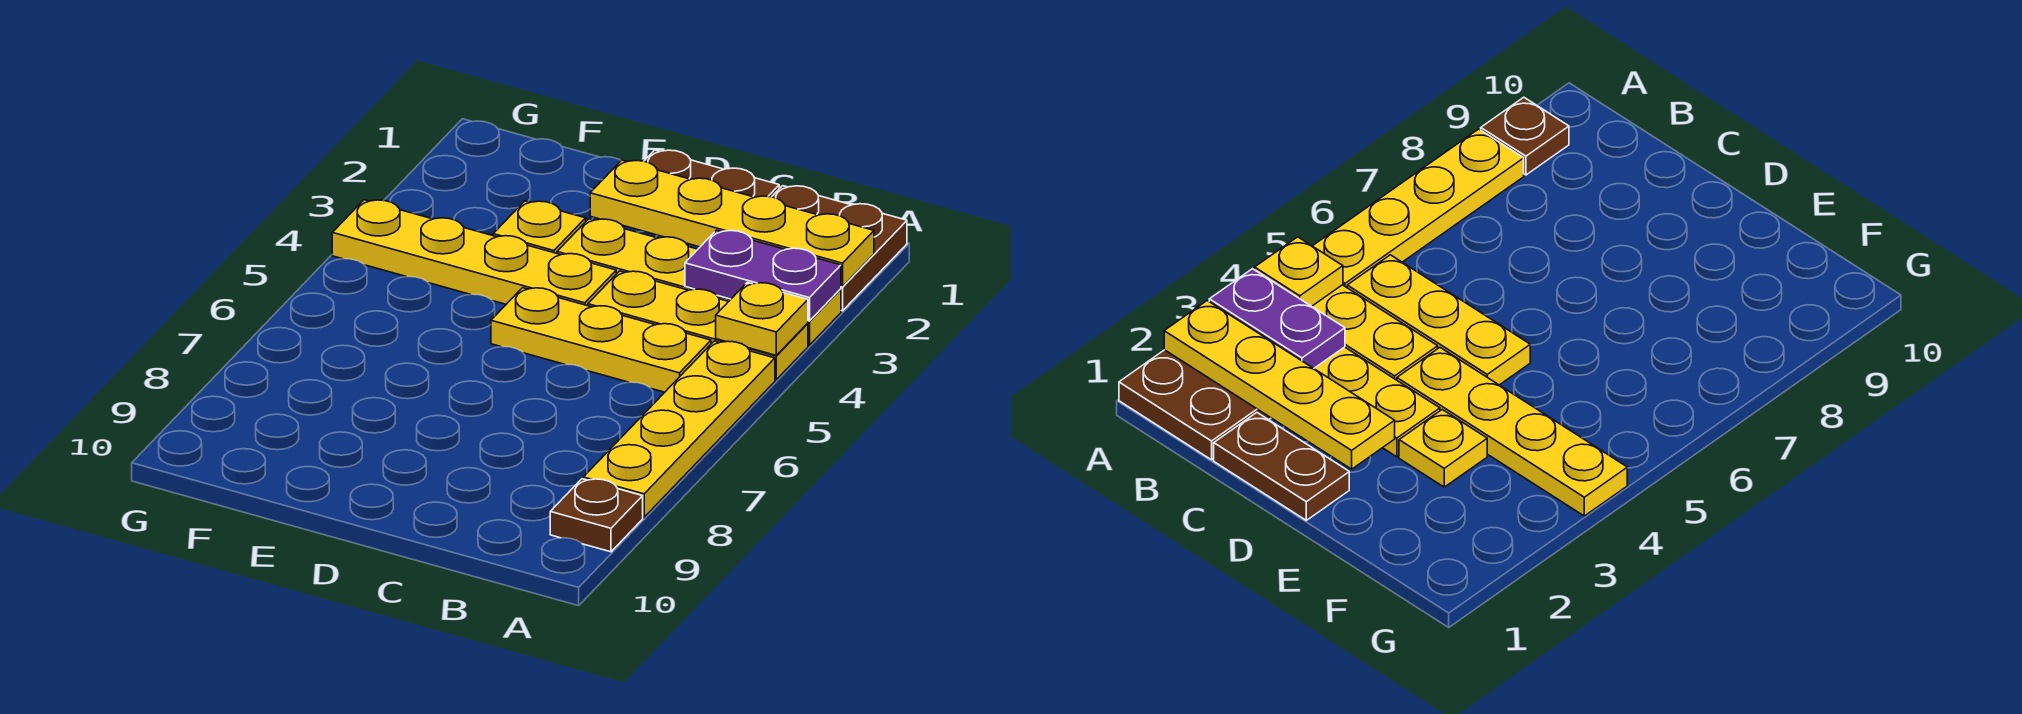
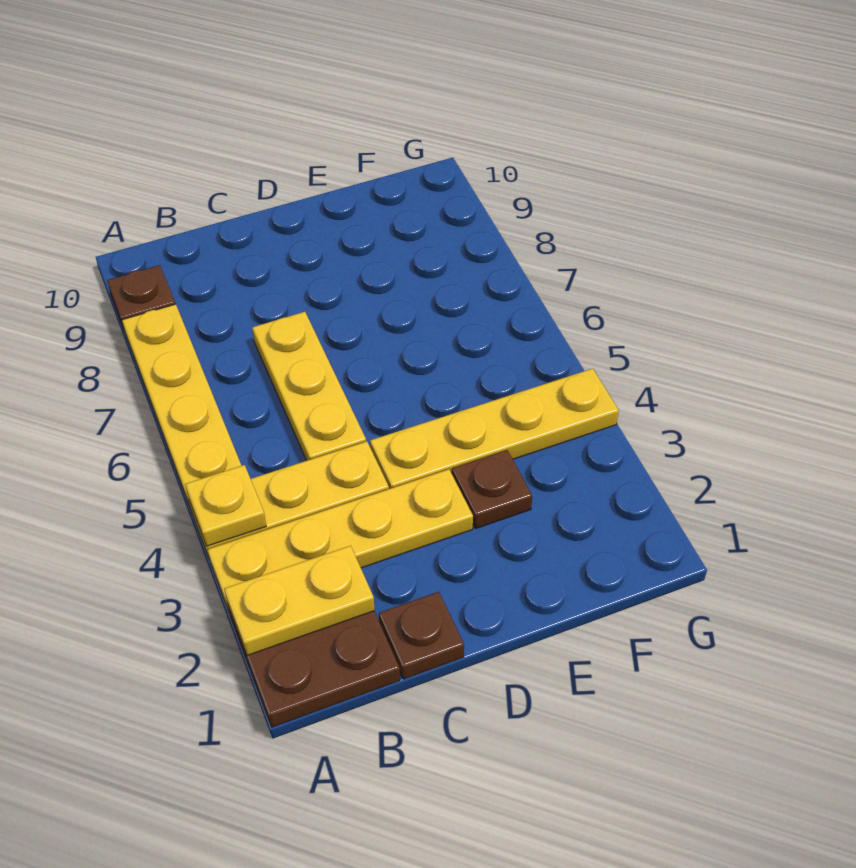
yellow 1x4 plate [590,160,874,287] -> yellow 1x2 plate [224,546,375,656]
purple 1x2 plate [685,230,841,321] -> none
yellow 1x3 plate [491,288,711,392] -> yellow 1x3 plate turned to [252,312,366,461]
brown 1x2 plate [644,150,779,197] -> brown 1x1 plate [379,592,464,679]
yellow 1x1 plate [493,201,586,253] -> brown 1x1 plate [452,450,532,529]

